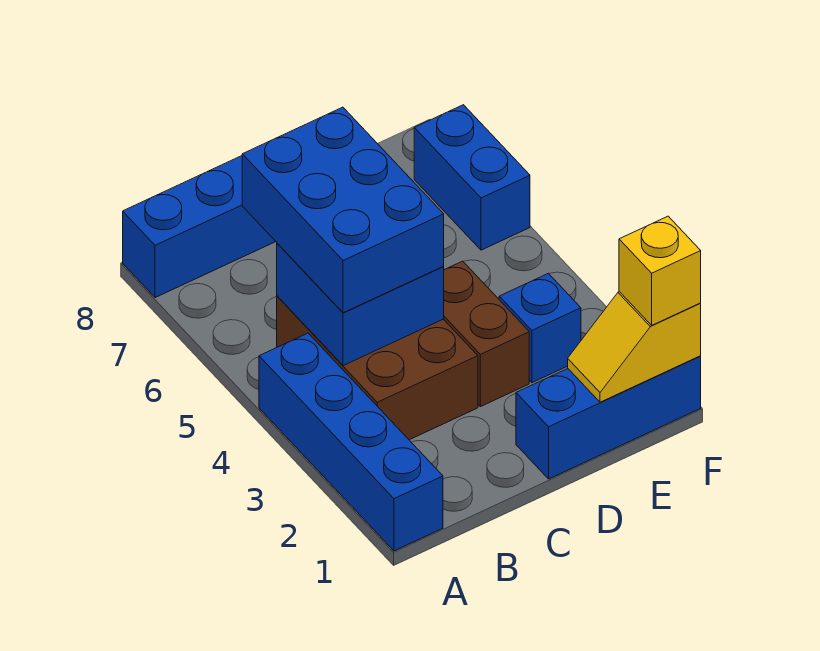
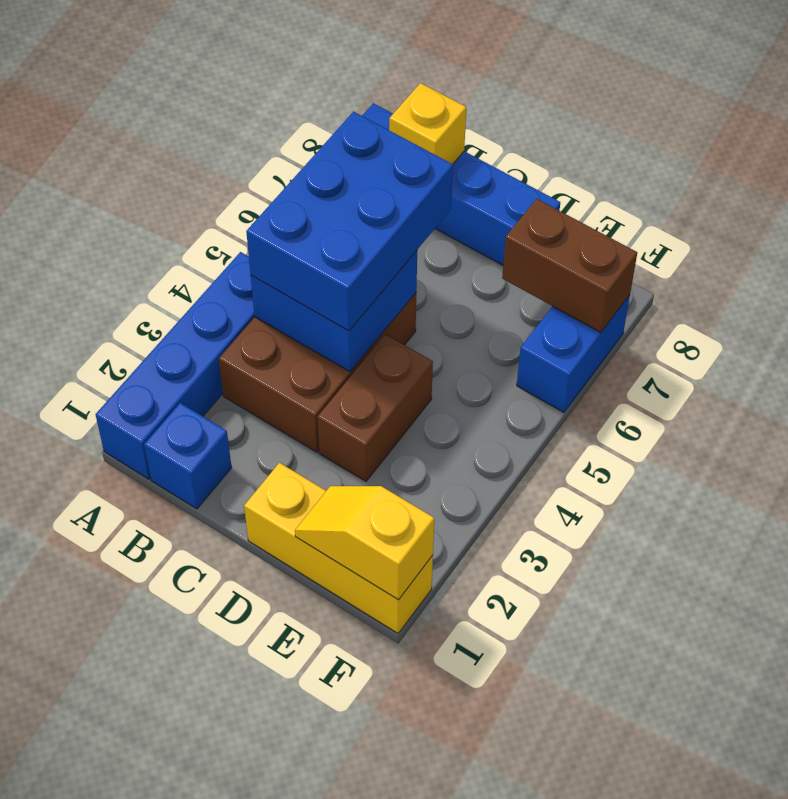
blue 1x3 brick [516,356,701,479] -> yellow 1x3 brick [244,463,433,633]
blue 1x1 brick [499,273,581,383] -> blue 1x1 brick moved to [144,403,232,509]
none -> brown 1x2 brick [502,199,637,332]
yellow 1x1 brick [619,216,701,325] -> yellow 1x1 brick moved to [389,83,466,164]

